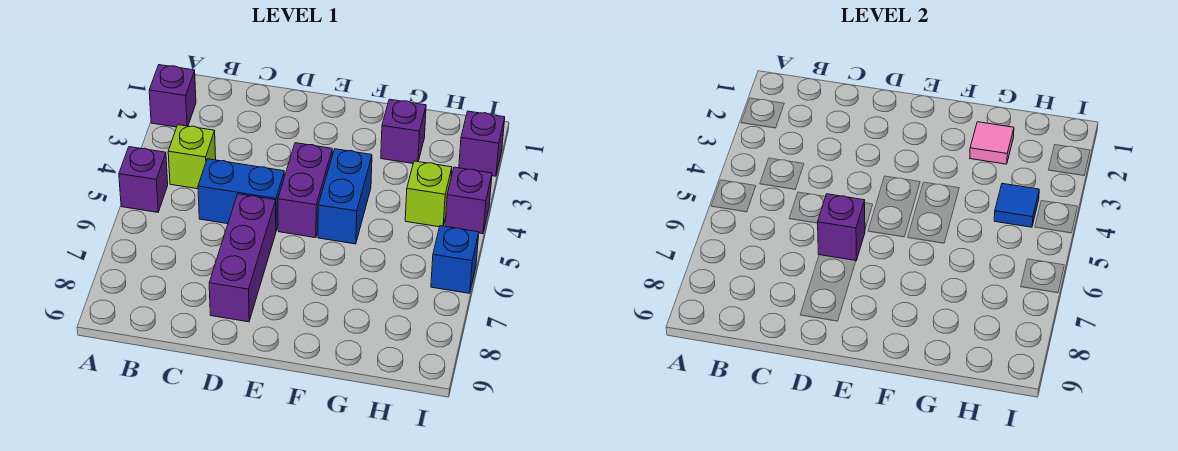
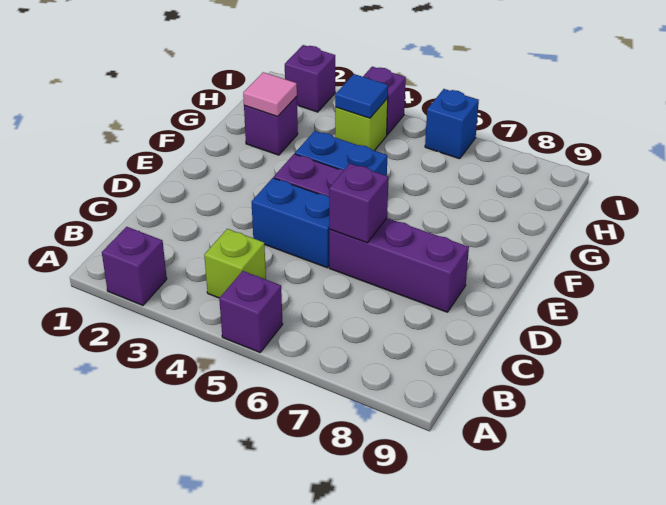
blue 1x2 brick [198,159,284,231] -> blue 1x2 brick turned to [252,178,330,268]

